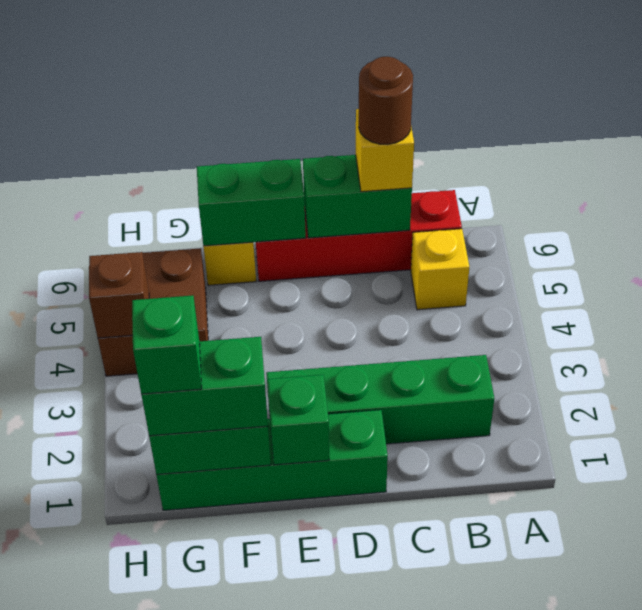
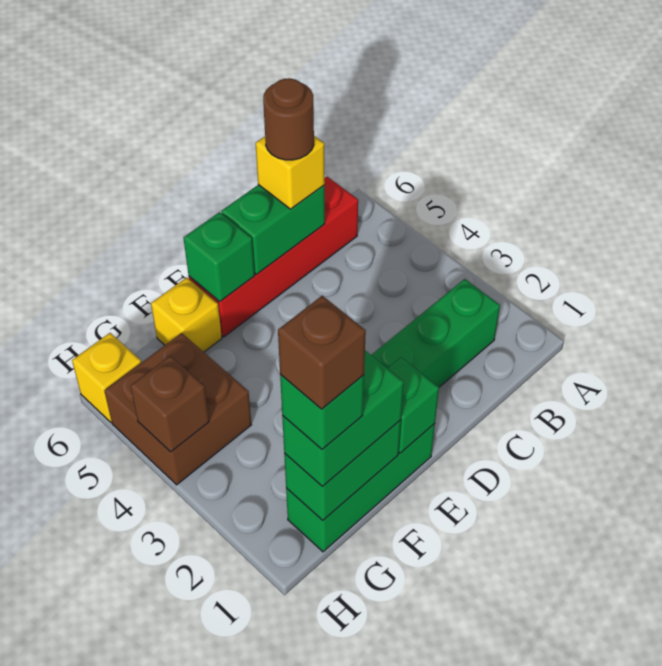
yellow 1x1 brick [411,229,469,310] -> yellow 1x1 brick moved to [72,333,141,422]
green 1x4 brick [156,410,388,510] -> green 1x3 brick [286,424,435,552]
green 1x2 brick [197,159,306,246] -> green 1x1 brick [184,212,255,302]
none -> brown 1x1 brick [278,296,366,409]

